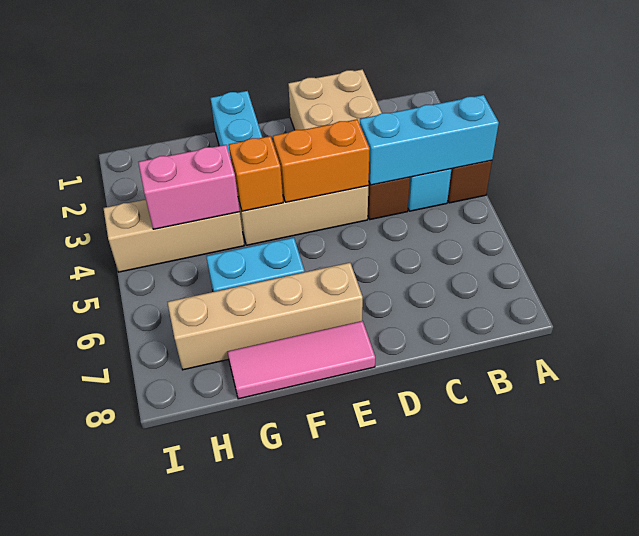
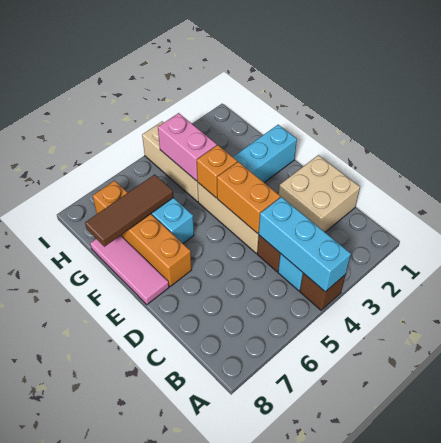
tan 1x4 brick [168,263,363,370] -> orange 1x4 brick [93,181,192,287]
none -> brown 1x3 tile [85,174,173,247]

